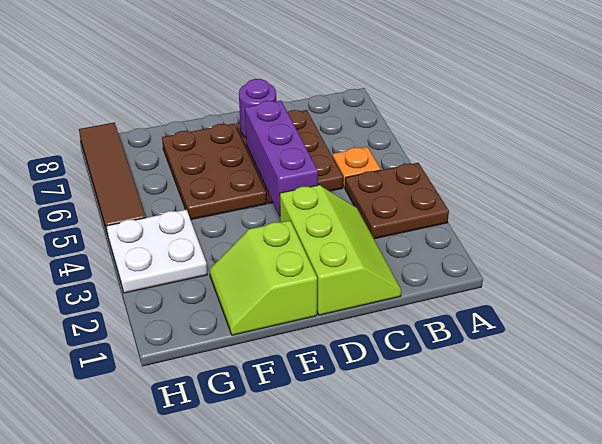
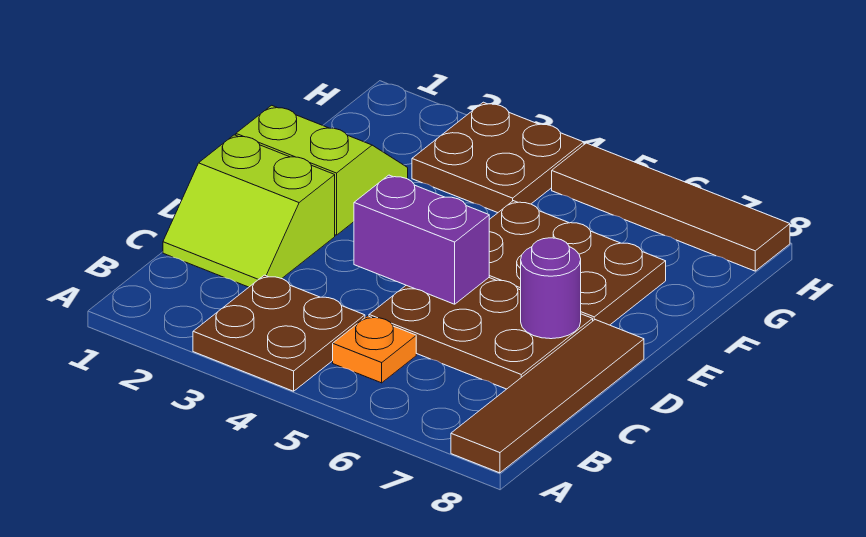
none -> brown 1x4 tile [451,320,644,473]
lime 2x3 slope [280,185,401,315] -> lime 2x2 slope [163,135,335,287]
purple 1x3 brick [245,101,318,216] -> purple 1x2 brick [354,175,489,304]
white 2x2 plate [106,210,207,293] -> brown 2x2 plate [412,102,584,213]

